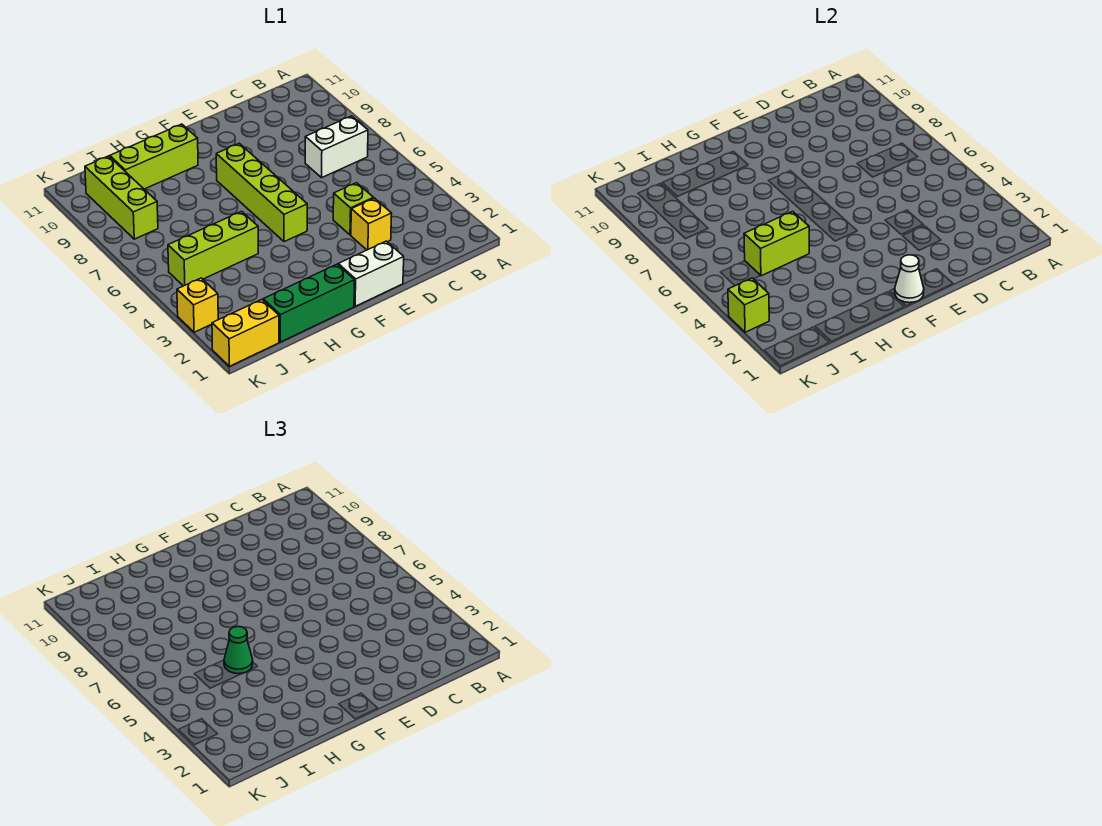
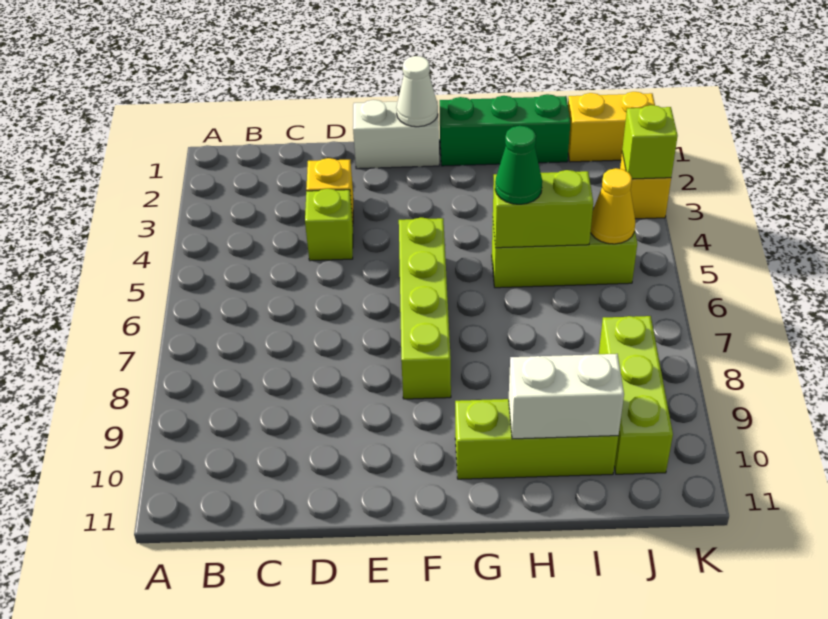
white 1x2 brick [305,116,368,178] -> white 1x2 brick moved to [509,354,624,439]
none -> yellow 1x1 cone [591,168,635,244]

